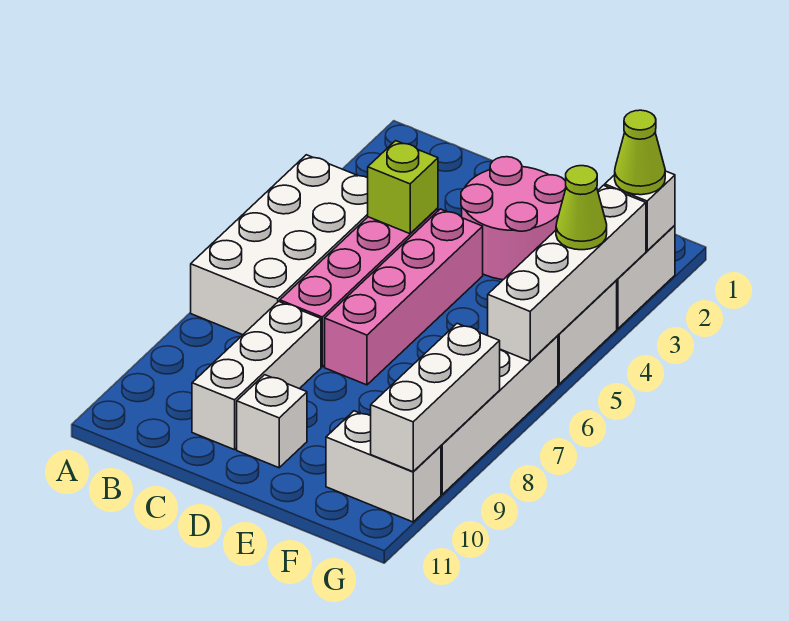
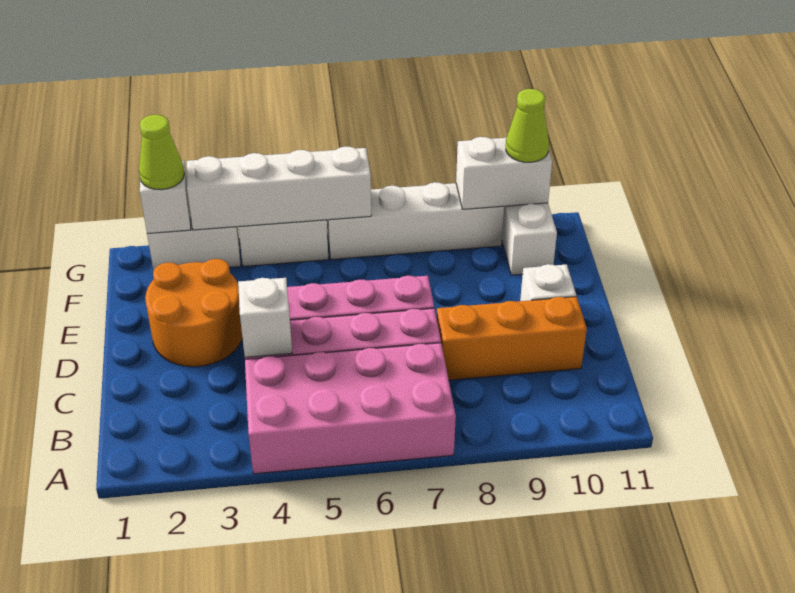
white 2x4 brick [191,155,368,335] -> pink 2x4 brick [245,343,456,474]
lime 1x1 brick [368,141,438,234] -> white 1x1 brick [238,278,292,357]
white 1x3 brick [192,301,321,450] -> orange 1x3 brick [437,297,587,380]
pink 2x2 round brick [461,157,566,280] -> orange 2x2 round brick [145,259,242,367]
lime 1x1 cone [556,166,607,250] -> lime 1x1 cone moved to [506,89,549,162]
white 1x3 brick [371,323,500,472] -> white 1x2 brick [456,137,552,209]

